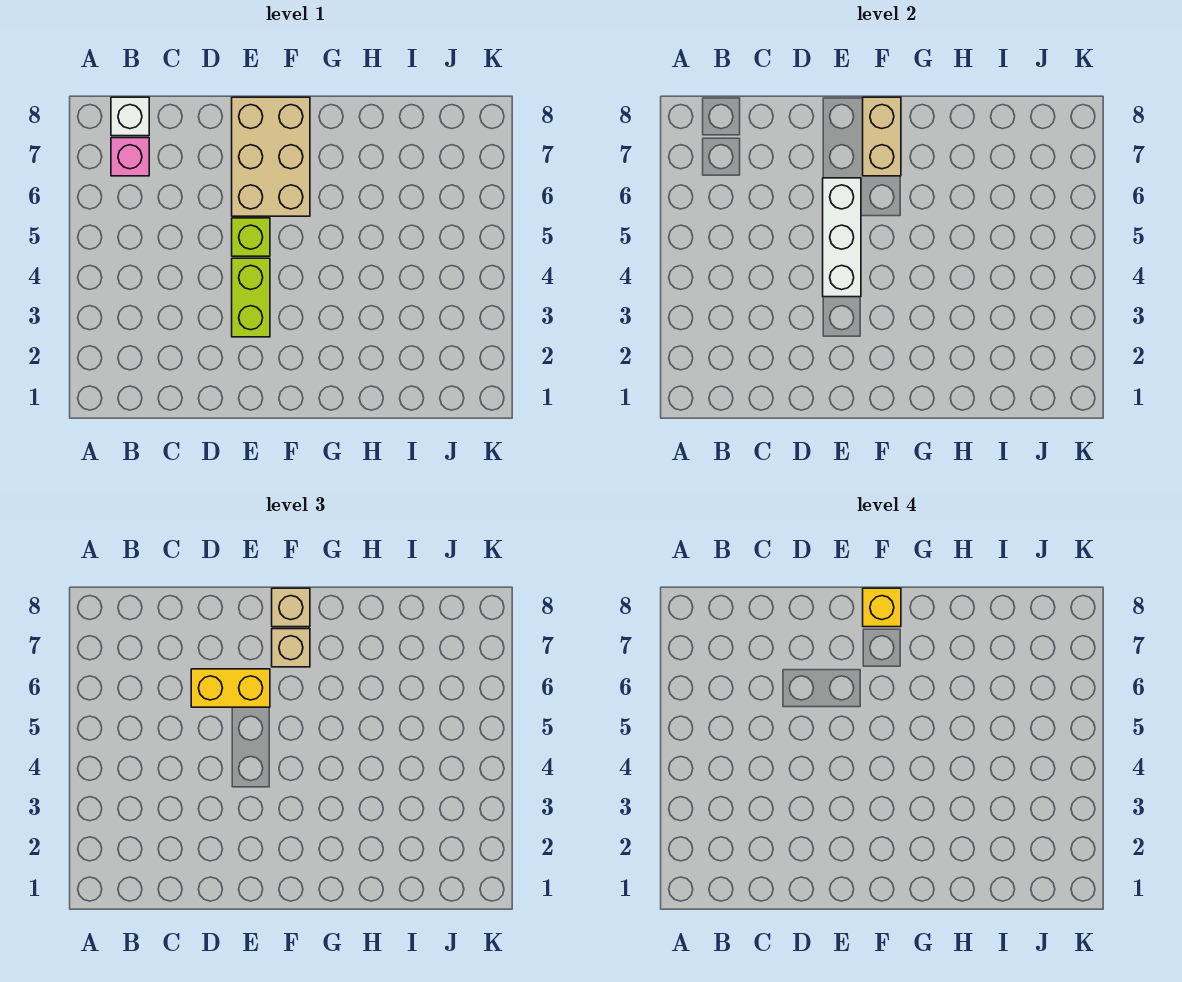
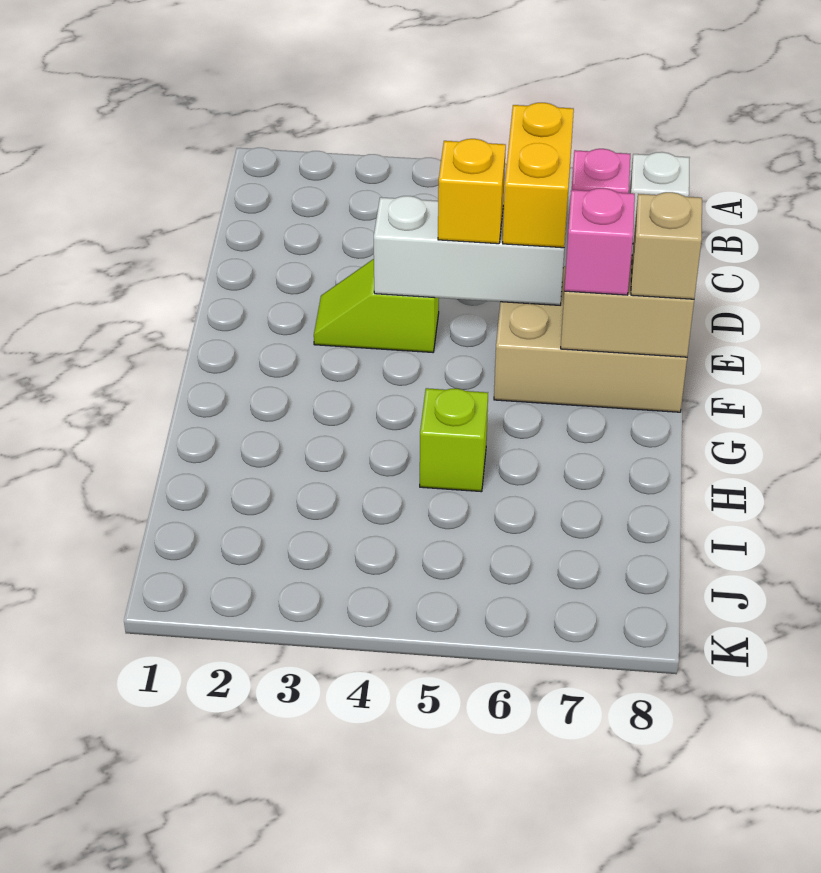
lime 1x2 brick [232,258,270,337] -> lime 1x2 slope [314,259,439,352]
lime 1x1 brick [232,218,270,256] -> lime 1x1 brick moved to [420,388,488,492]
tan 1x1 brick [272,629,310,667] -> pink 1x1 brick [564,188,635,295]
yellow 1x1 brick [863,588,901,627] -> yellow 1x1 brick moved to [438,139,506,244]

